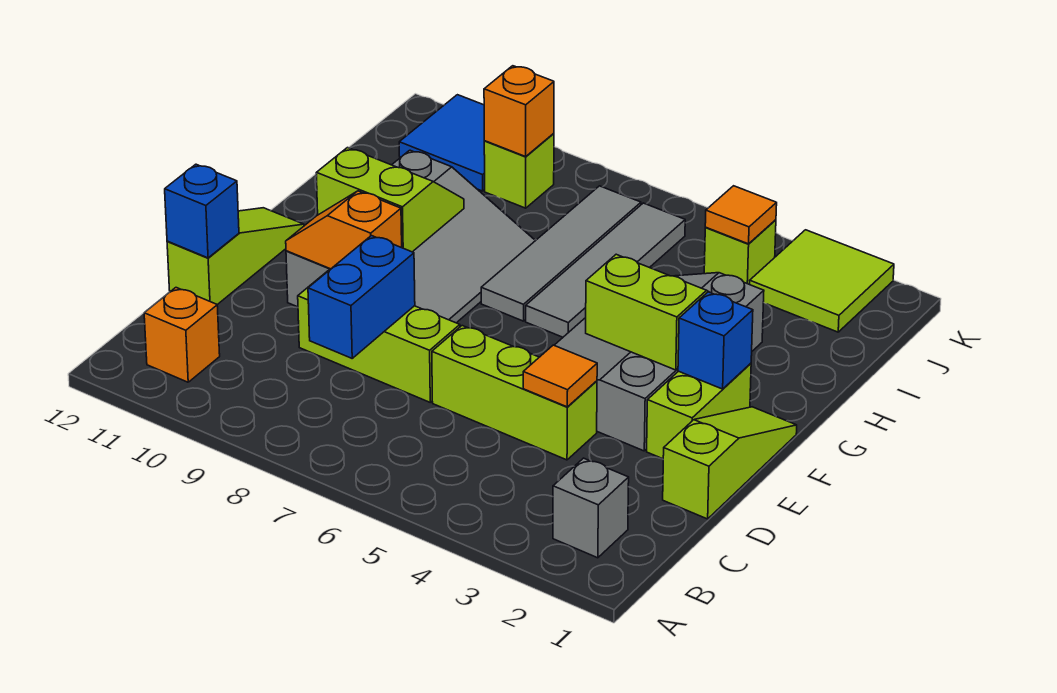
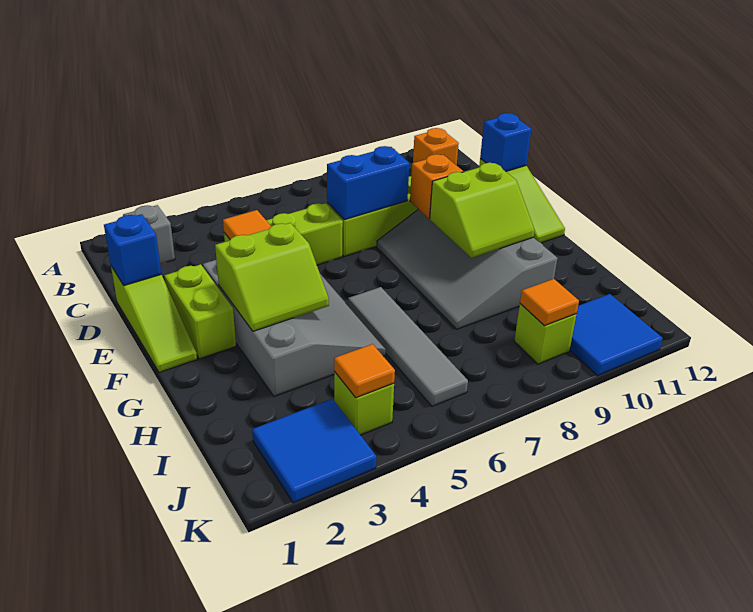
blue 1x2 brick [308,236,415,358] -> blue 1x2 brick turned to [327,146,409,220]
blue 1x1 brick [678,292,753,389] -> blue 1x1 brick moved to [104,214,161,285]
grey 1x4 tile [481,186,641,321] -> none
lime 2x2 tile [750,230,894,332] -> blue 2x2 tile [252,399,376,503]
orange 1x1 brick [484,66,554,157] -> orange 1x1 tile [520,279,579,326]

